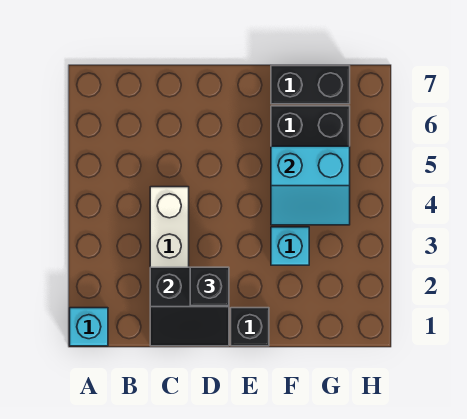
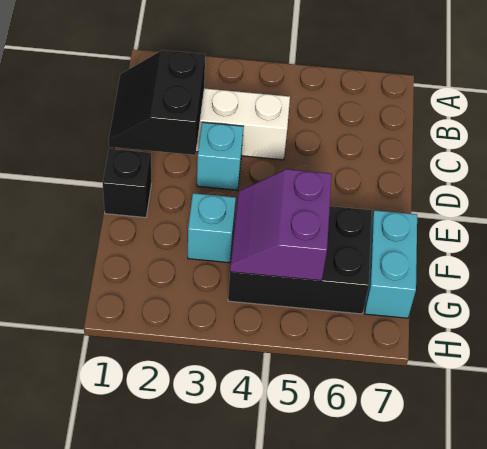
cyan 1x1 brick [70,308,108,346] -> cyan 1x1 brick moved to [197,122,243,190]
black 1x1 brick [190,267,229,306] -> none
cyan 2x2 slope [271,146,350,225] -> purple 2x2 slope [230,169,332,281]
black 1x2 brick [271,66,350,104] -> cyan 1x2 brick [365,210,417,318]

